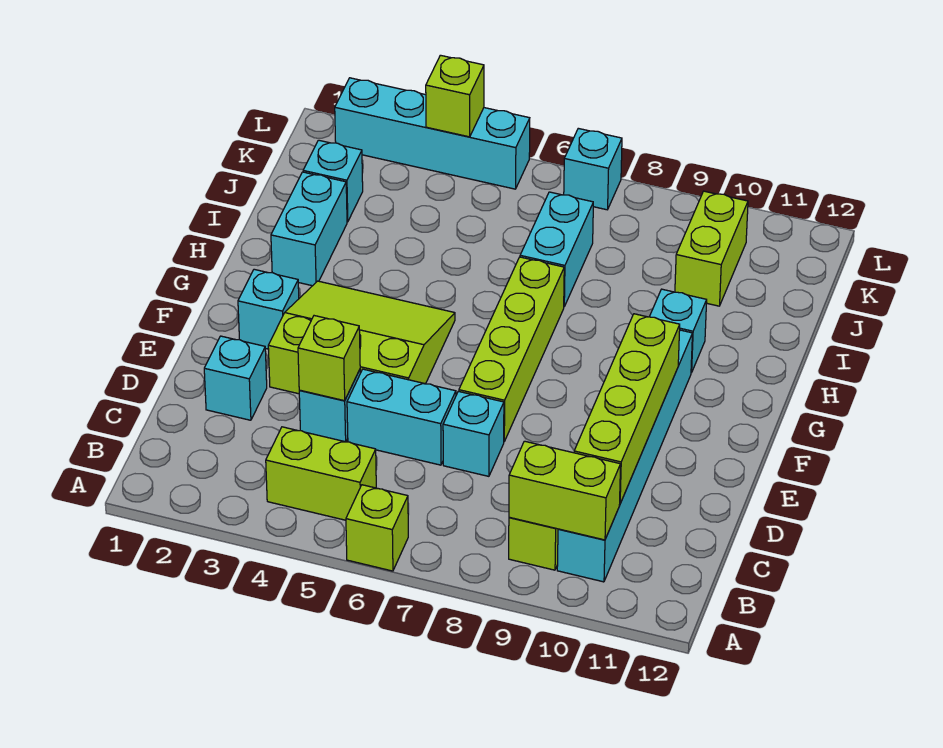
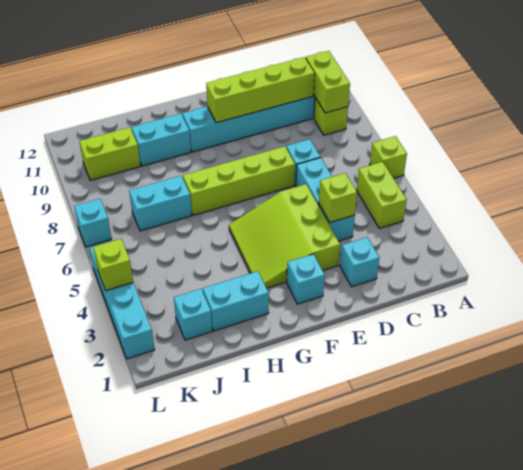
cyan 1x1 brick [650,289,707,373] -> cyan 1x2 brick [132,114,191,166]

